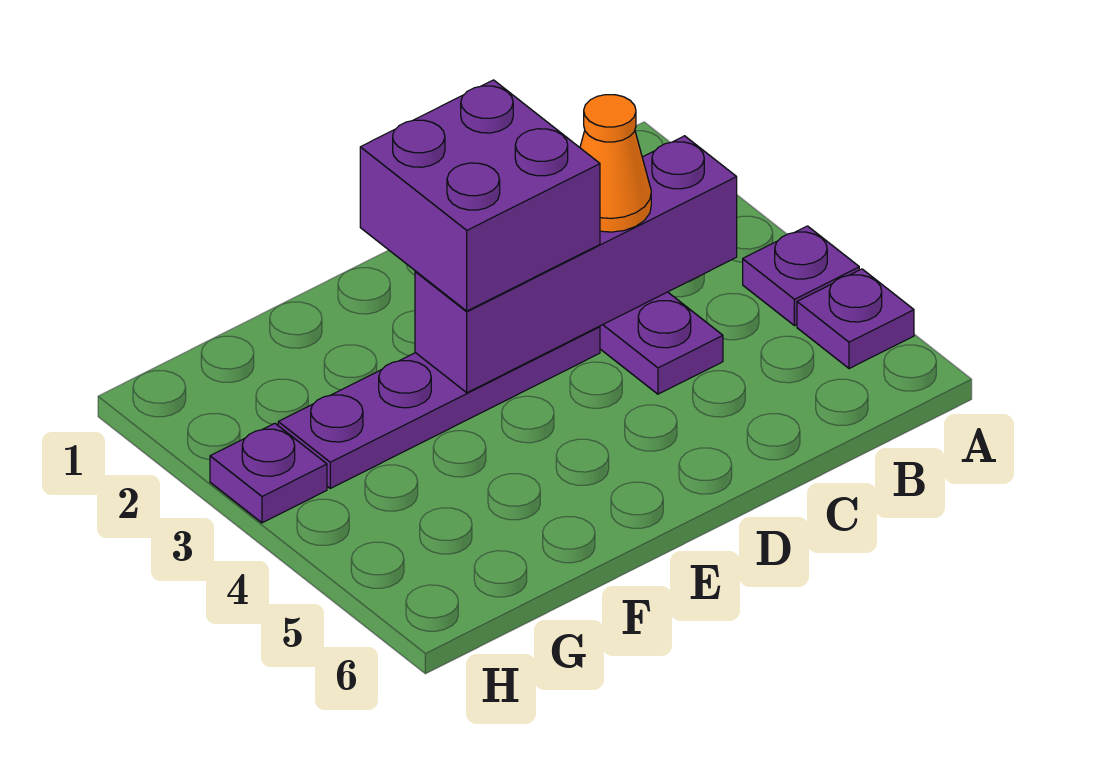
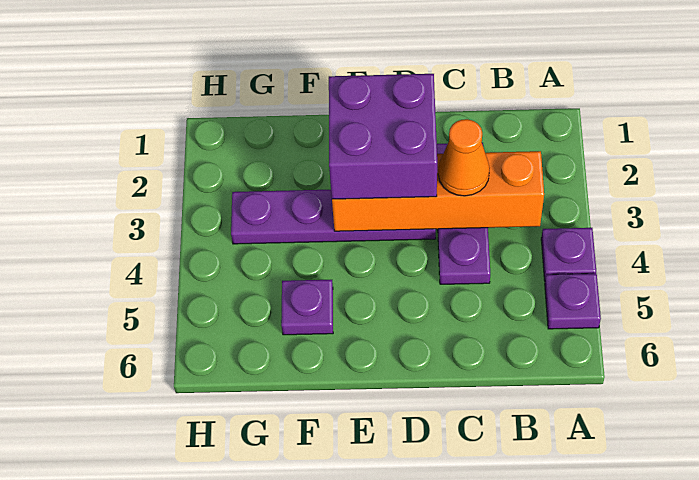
purple 1x4 brick [415,136,737,393] -> orange 1x4 brick [332,151,544,231]
purple 1x1 plate [210,423,327,523] -> purple 1x1 plate moved to [281,280,333,335]

